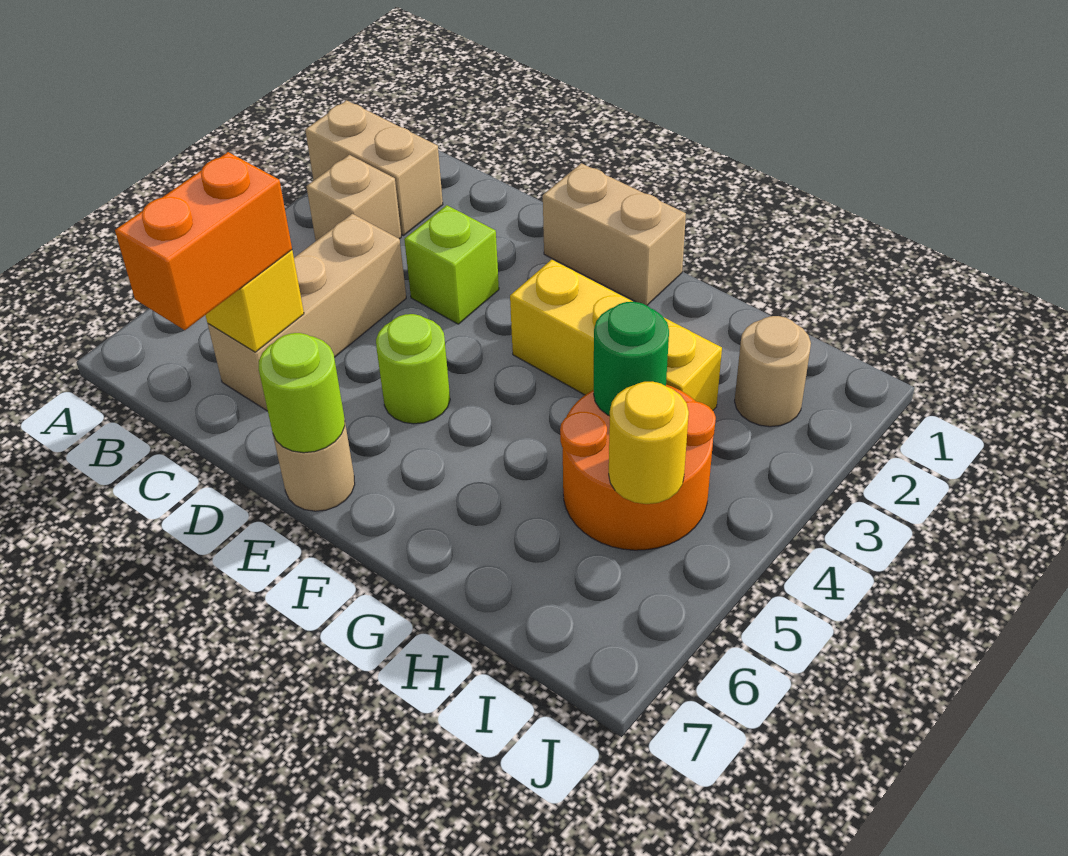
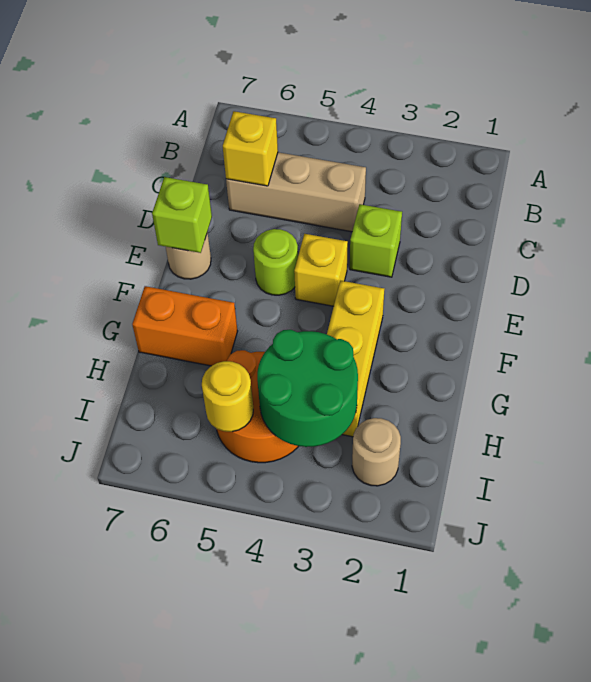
tan 1x2 brick [305,100,443,236] -> none
tan 1x1 brick [306,155,401,241] -> none
orange 1x2 brick [115,152,292,330] -> orange 1x2 brick moved to [132,286,237,366]
tan 1x2 brick [543,163,686,305] -> none
none -> yellow 1x1 brick [294,234,348,306]
lime 1x1 round brick [259,333,345,453] -> lime 1x1 brick [152,177,212,253]
green 1x1 round brick [594,302,669,416] -> green 2x2 round brick [257,330,358,447]

